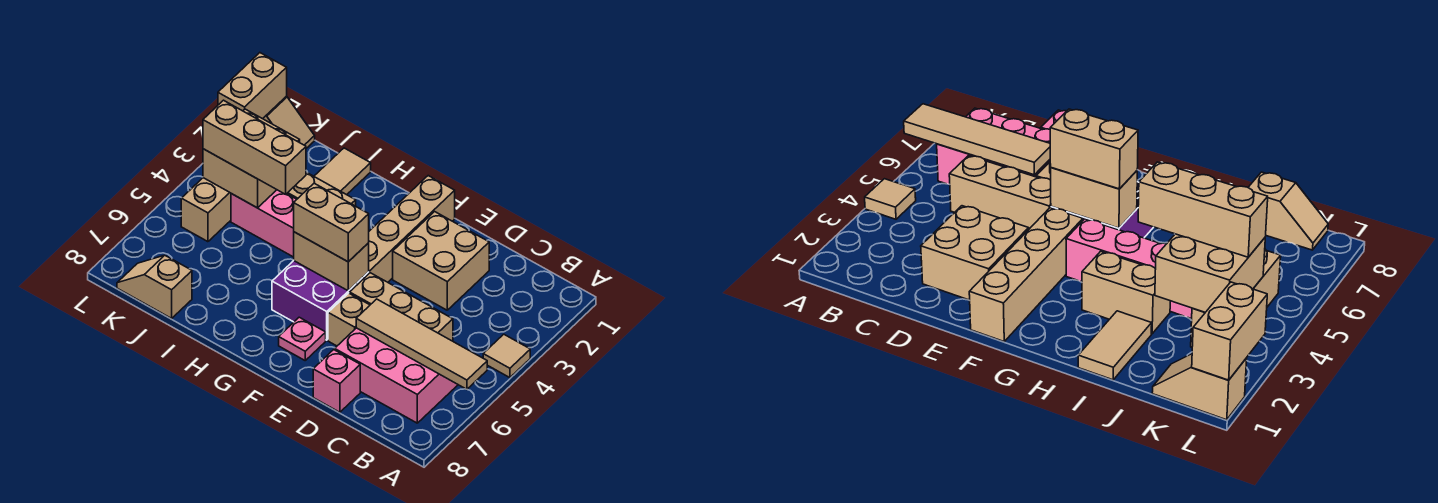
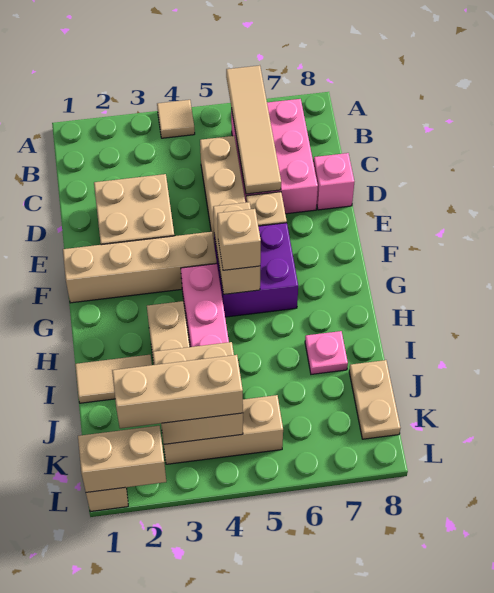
tan 1x2 brick [294,183,369,262] -> tan 1x1 brick [217,209,261,270]
pink 1x1 plate [279,317,326,360] -> pink 1x1 plate moved to [305,331,348,374]
tan 1x3 brick [203,100,306,194] -> tan 1x3 brick turned to [112,355,243,428]
tan 1x2 slope [117,255,192,318] -> tan 1x2 plate [349,360,401,439]

